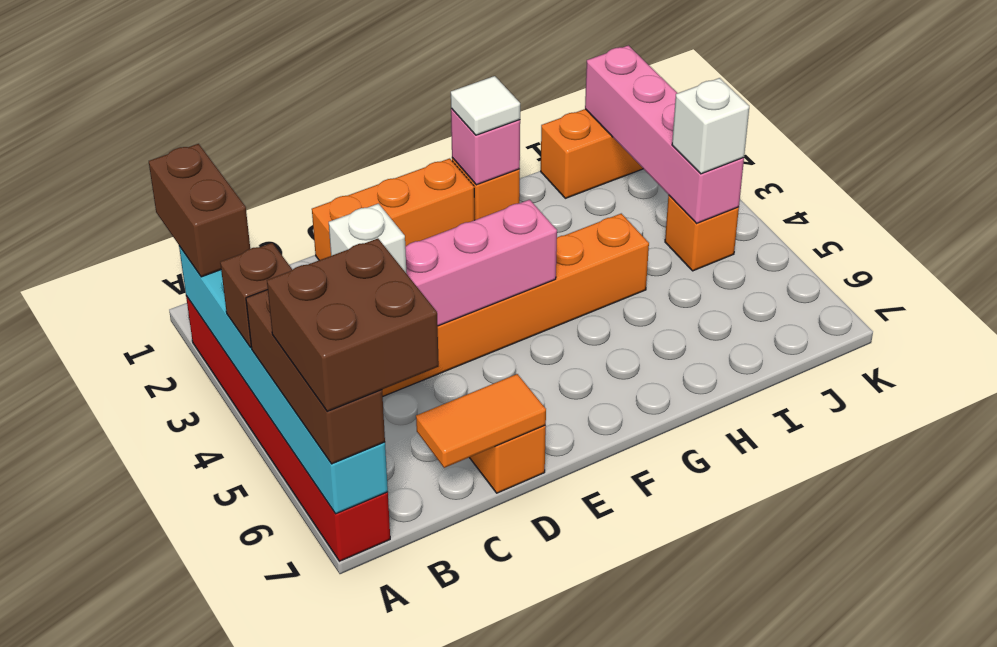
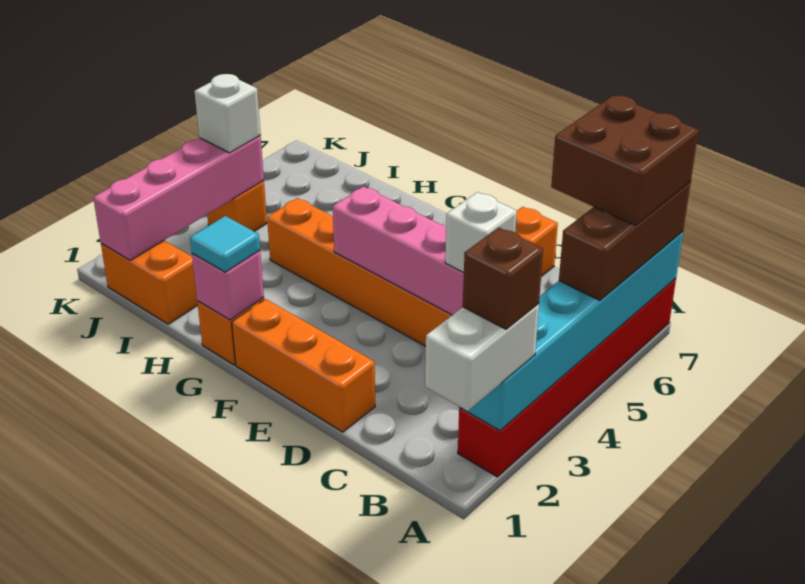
brown 1x2 brick [149,144,250,277] -> white 1x2 brick [425,304,539,411]
brown 1x1 brick [220,243,292,348] -> brown 1x1 brick moved to [463,228,543,329]
orange 1x2 tile [416,374,546,468] -> none
white 1x1 tile [451,76,520,135] -> cyan 1x1 tile [190,216,260,272]

